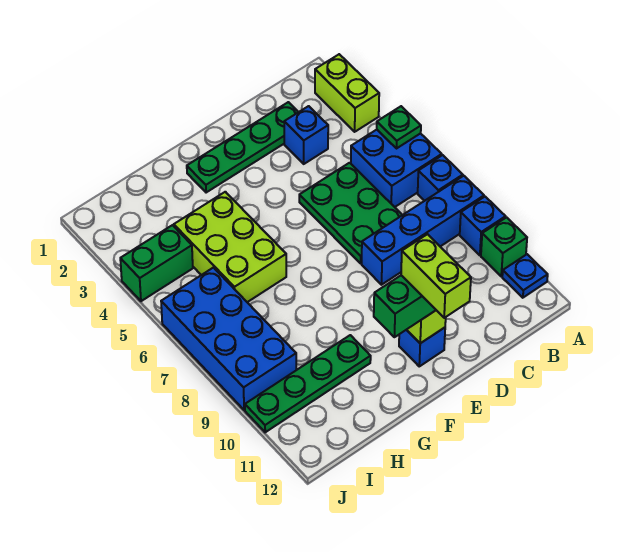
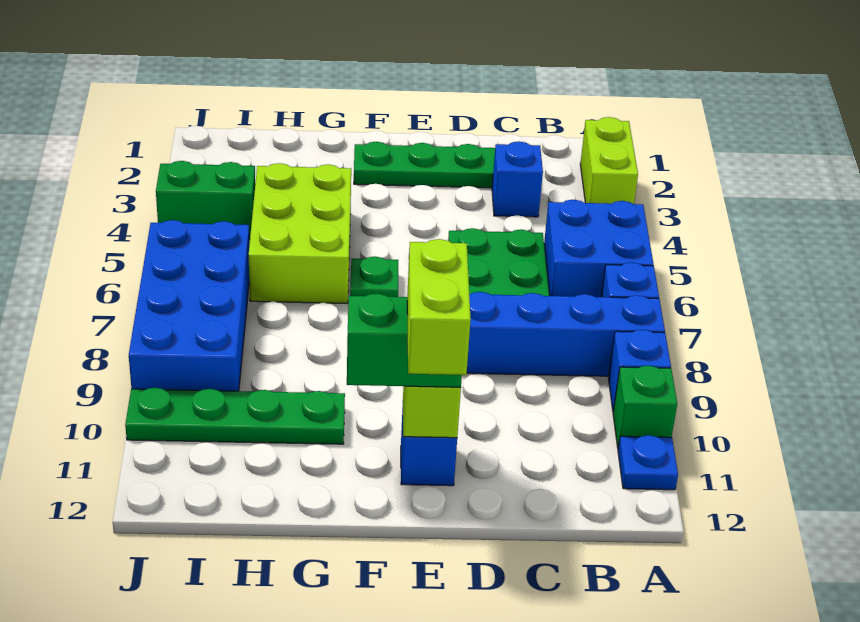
green 1x1 plate [377,106,421,149] -> green 1x1 plate moved to [350,256,398,297]

